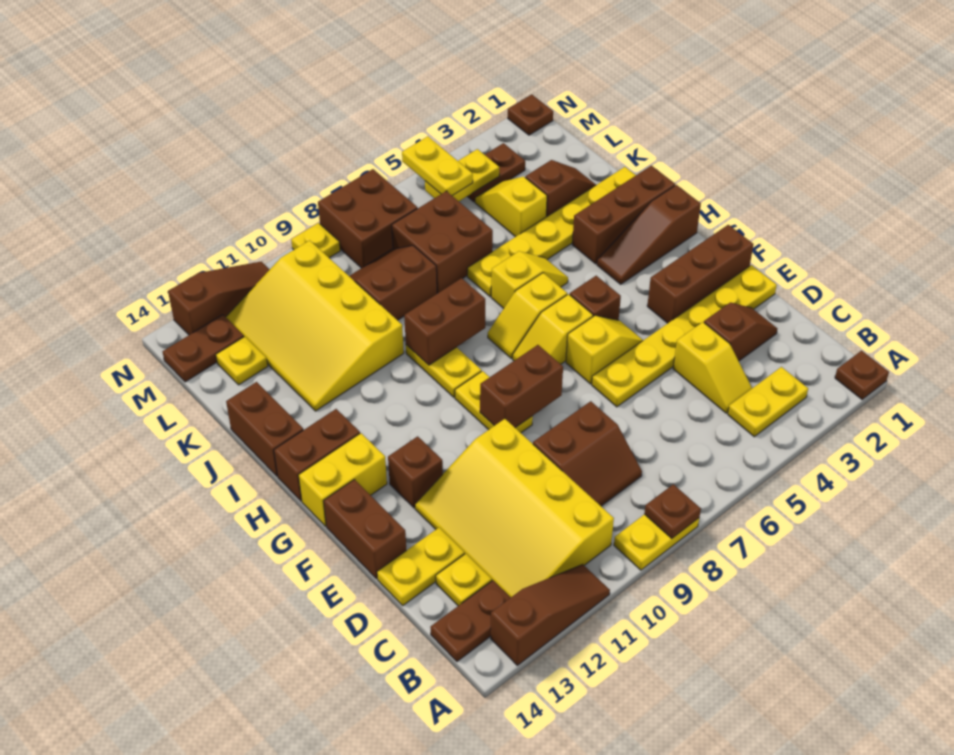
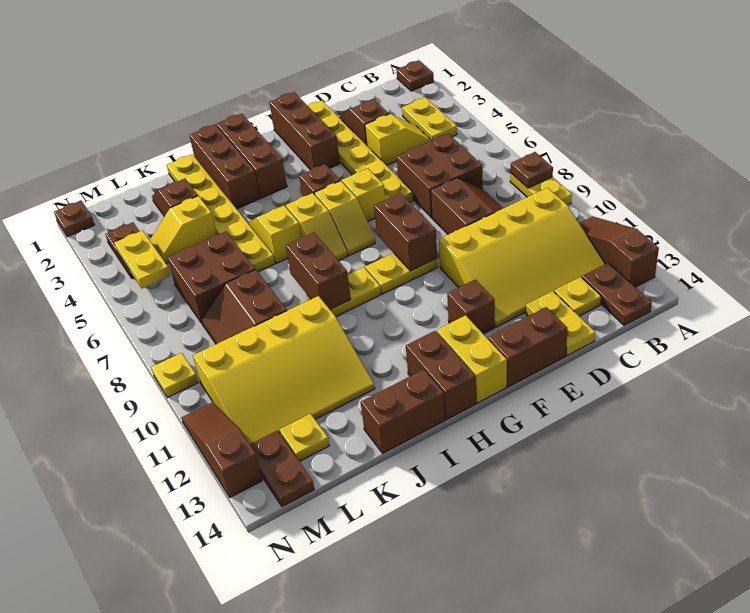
brown 1x3 slope [597,185,701,284] -> brown 1x3 brick [217,113,287,198]
yellow 1x2 plate [402,136,473,196] -> none
brown 2x2 brick [318,169,418,268] -> brown 2x2 brick moved to [397,134,483,217]

